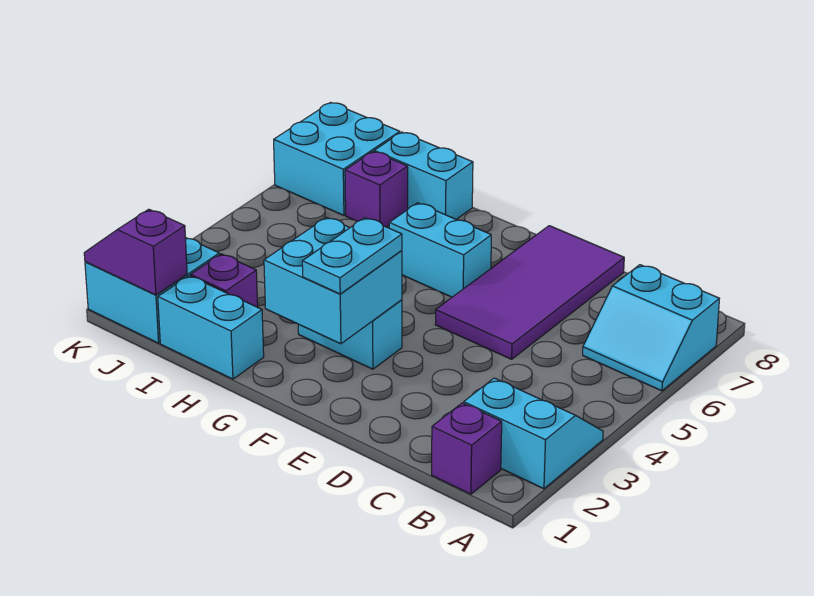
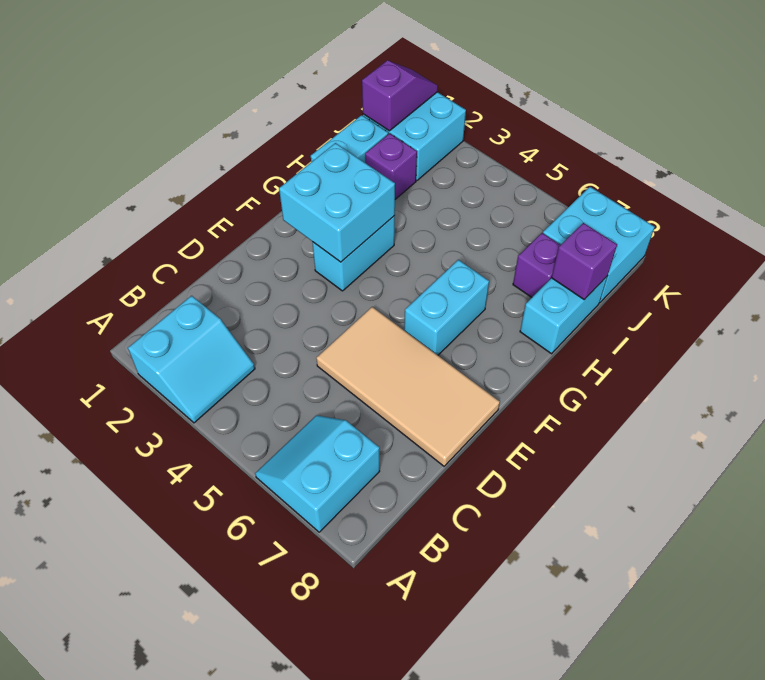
purple 1x1 brick [432,403,502,494] -> purple 1x1 brick moved to [552,223,617,300]
purple 2x4 tile [435,226,624,359] -> tan 2x4 tile [316,307,500,466]
cyan 1x2 plate [302,218,402,294] -> none

